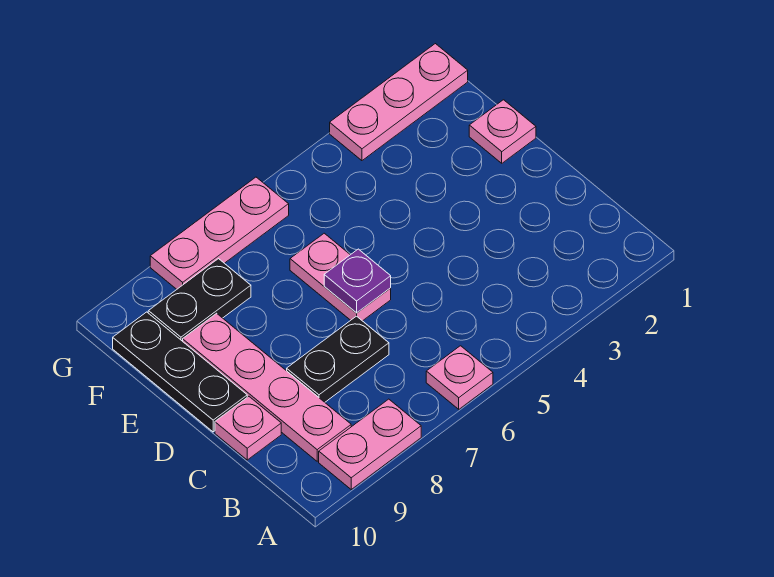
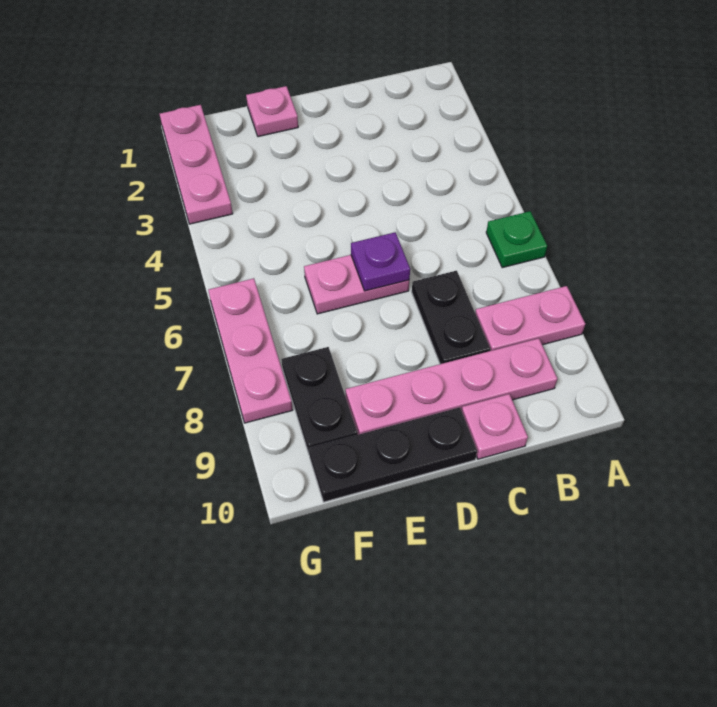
pink 1x1 plate [426,346,493,409] -> green 1x1 plate [486,211,547,268]
pink 1x2 plate [319,399,421,489] -> pink 1x2 plate turned to [475,286,585,351]

